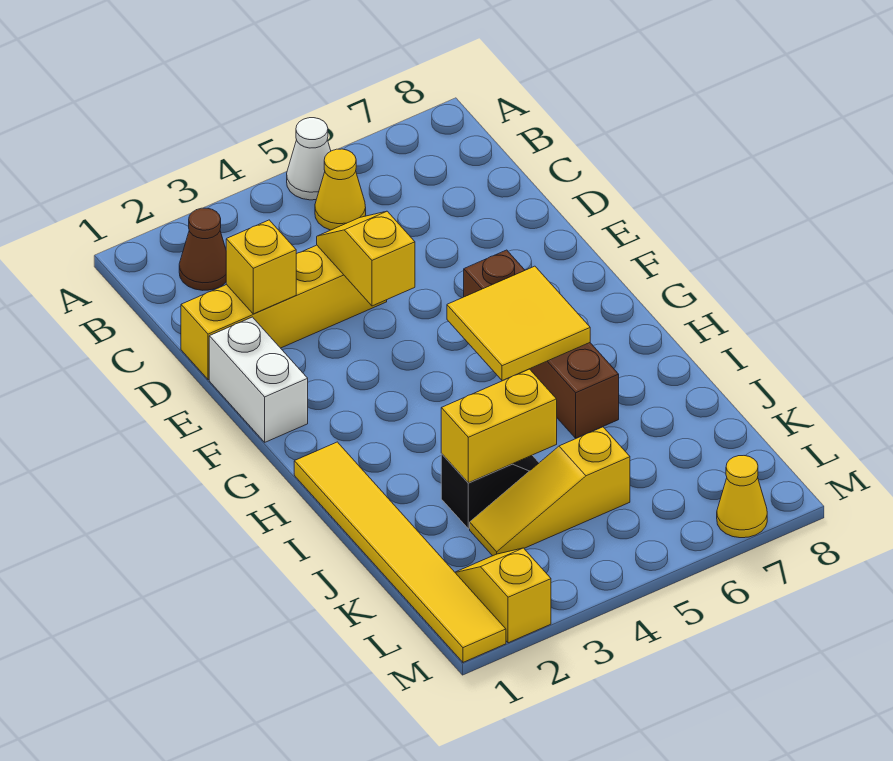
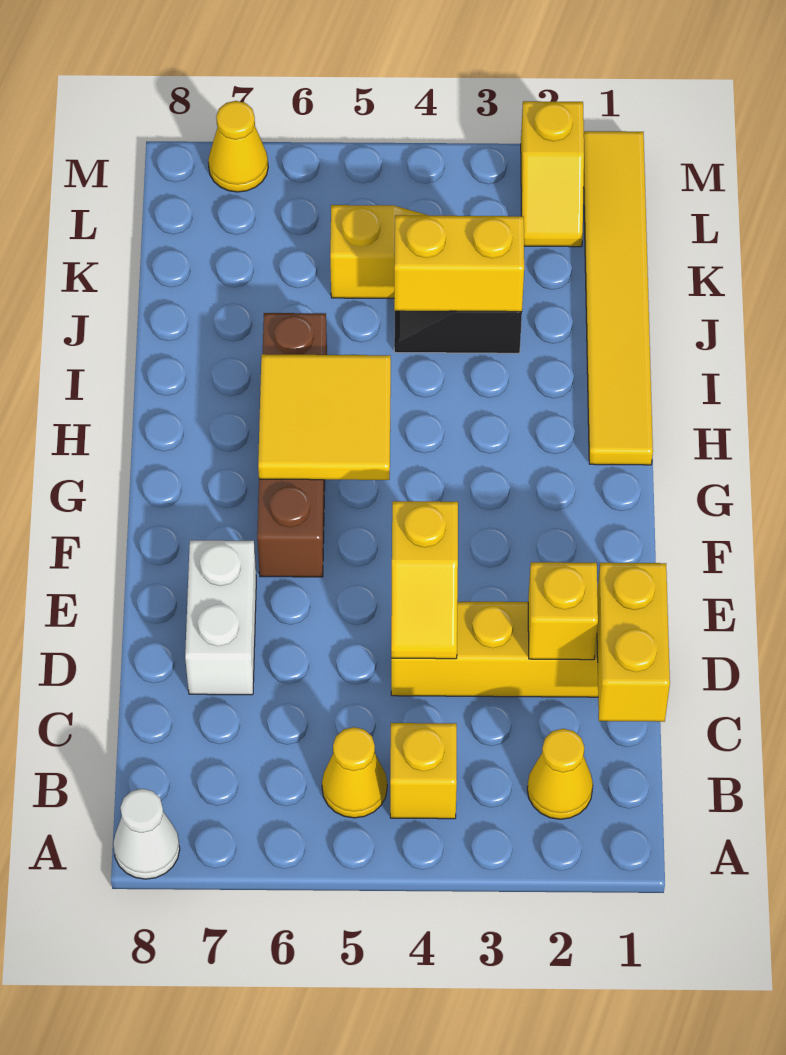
white 1x1 cone [287,118,331,200] -> white 1x1 cone moved to [113,789,180,879]
brown 1x1 cone [179,208,226,290] -> yellow 1x1 cone [527,729,593,819]
none -> yellow 1x1 brick [390,723,457,819]
none -> yellow 1x2 brick [597,563,670,722]
white 1x2 brick [209,317,308,442] -> white 1x2 brick moved to [185,540,256,695]

